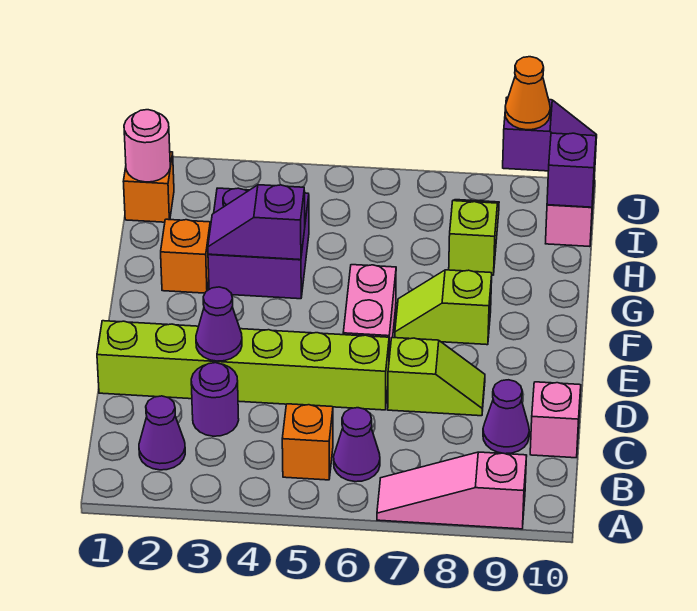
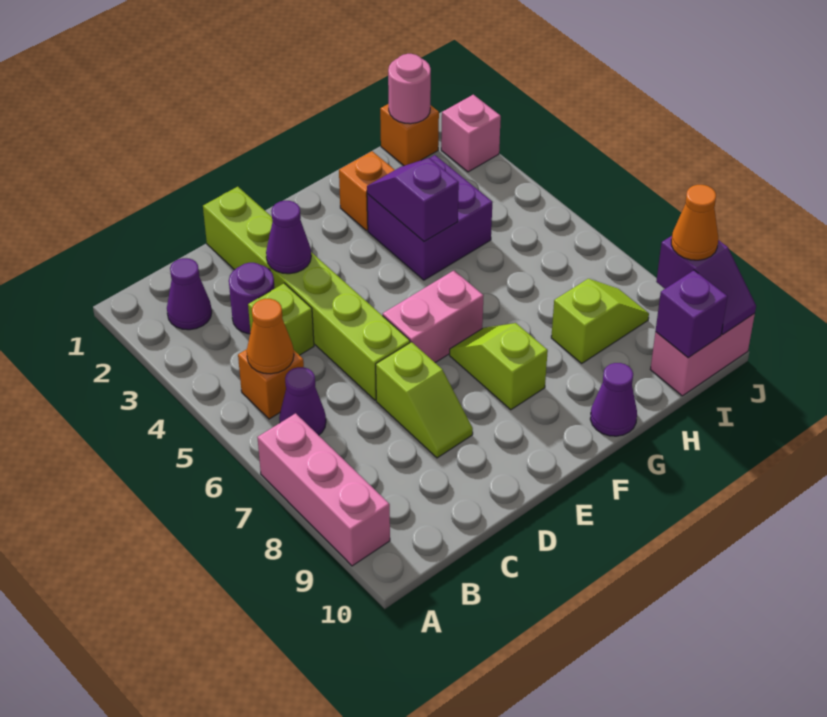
pink 1x3 slope [377,452,527,529] -> pink 1x3 brick [257,413,390,566]
none -> orange 1x1 cone [247,299,294,374]
none -> lime 1x1 brick [248,283,314,355]
purple 1x1 cone [483,380,529,454] -> purple 1x1 cone moved to [590,363,637,436]
pink 1x1 brick [530,382,581,458] -> pink 1x1 brick moved to [441,95,501,172]

